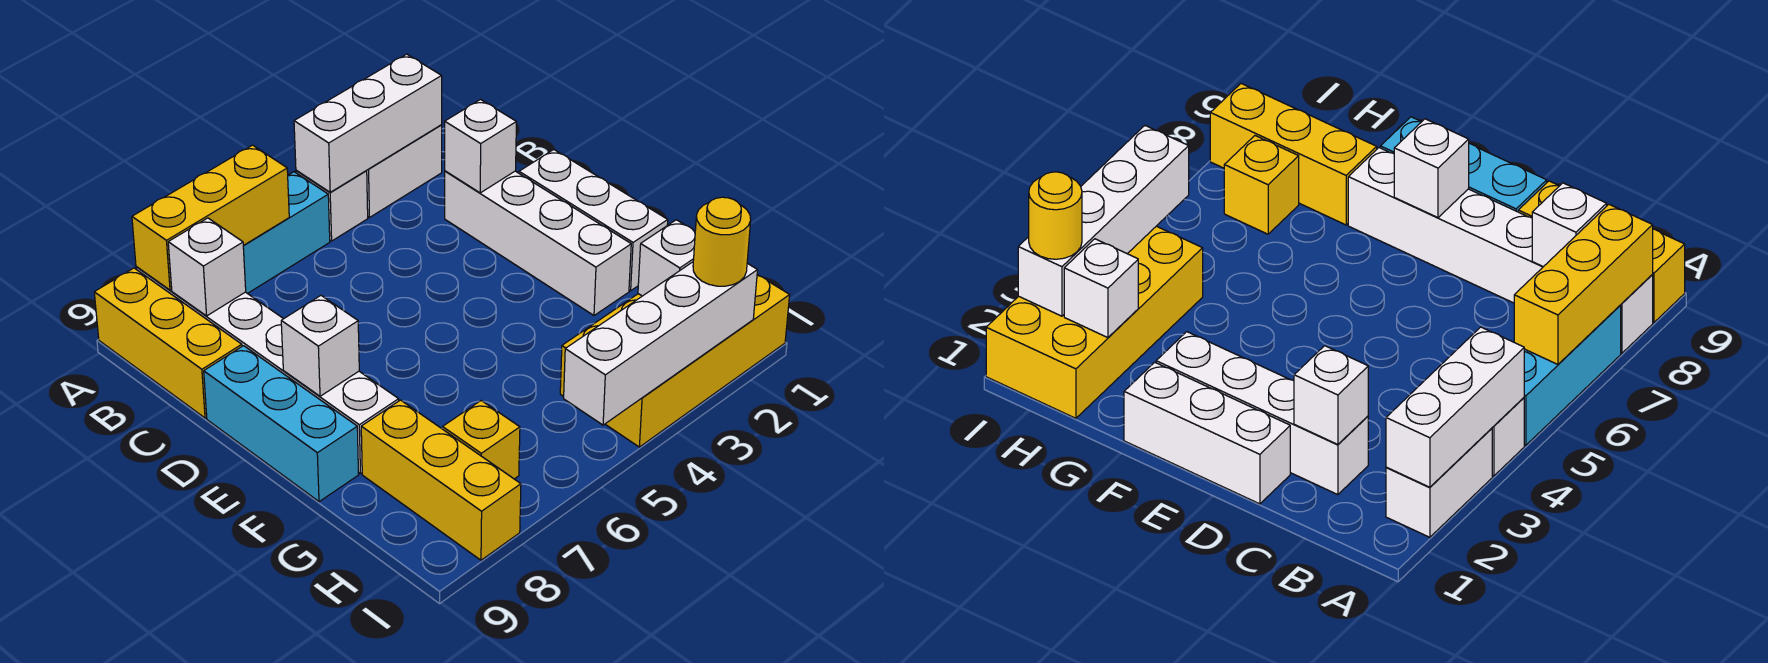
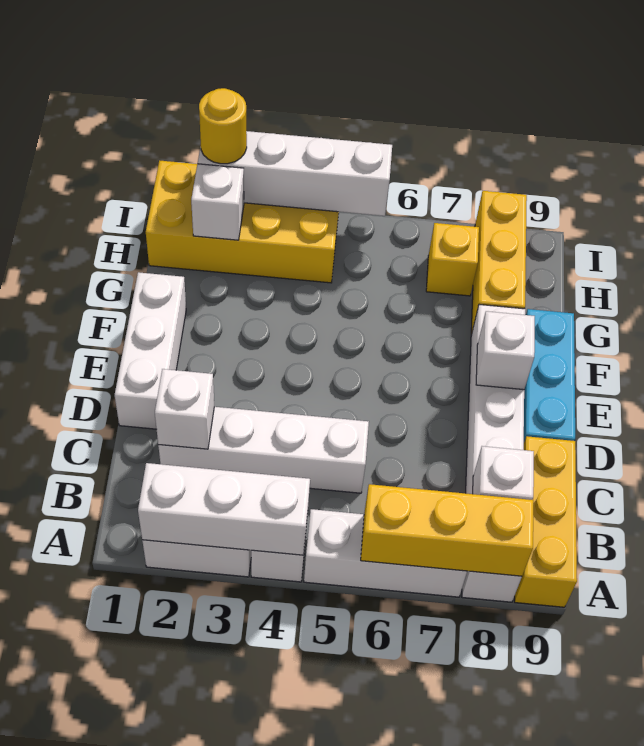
cyan 1x3 brick [243,172,330,294] -> white 1x3 brick [304,509,467,597]
white 1x4 brick [445,171,631,315] -> white 1x4 brick turned to [158,407,369,493]

